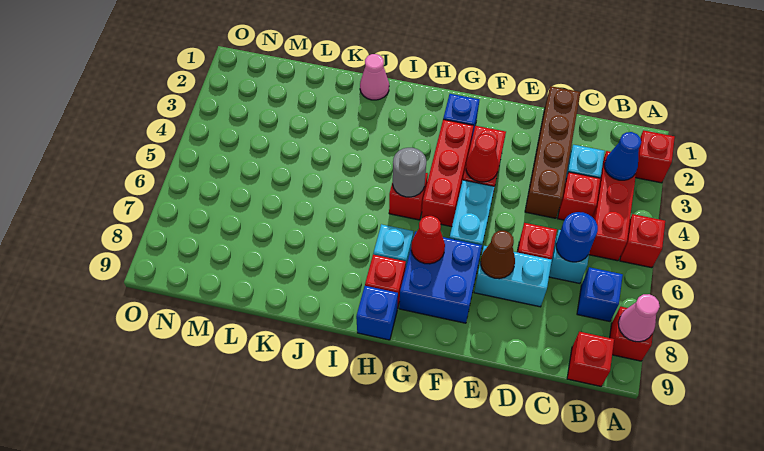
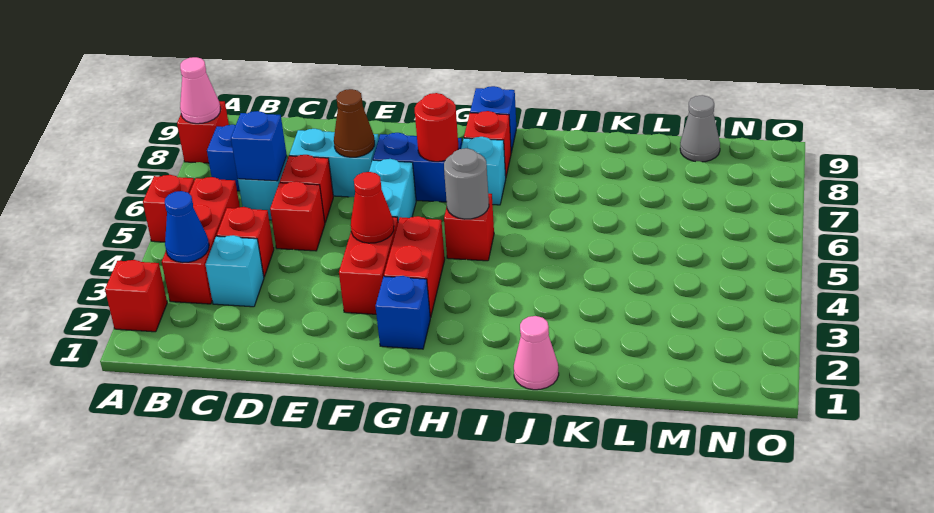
red 1x1 brick [567,332,614,386] -> red 1x1 brick moved to [270,181,325,251]
blue 1x1 round brick [556,212,598,262] -> blue 1x1 brick [231,111,287,181]
brown 1x4 brick [525,86,580,218] -> none
blue 2x2 brick [399,231,482,323] -> blue 1x2 brick [373,133,462,202]
red 1x3 brick [421,119,474,227] -> red 1x2 brick [384,216,445,317]
red 1x1 cone [411,216,445,264] -> red 1x1 round brick [415,93,458,162]
none -> grey 1x1 cone [680,95,720,162]

